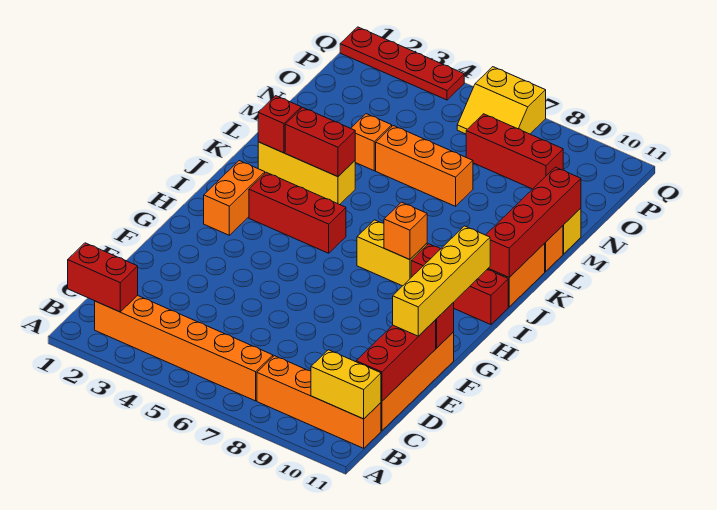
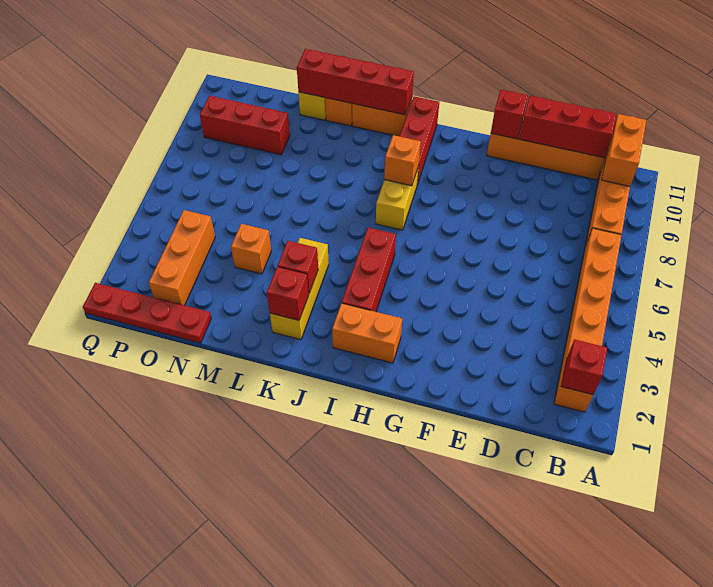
red 1x2 brick [68,243,138,312] -> red 1x1 brick [561,339,607,395]
yellow 1x2 brick [311,350,381,419] -> orange 1x2 brick [602,114,646,186]
yellow 1x4 brick [393,226,490,336] -> none
red 1x2 brick [285,107,355,177] -> red 1x1 brick [278,241,318,293]
orange 1x3 brick [376,126,473,206] -> orange 1x3 brick moved to [149,210,215,305]
red 1x3 brick [466,114,563,189] -> red 1x3 brick turned to [200,96,290,155]
yellow 2x2 slope [457,67,546,134] -> none
red 1x4 plate [340,27,464,100] -> red 1x4 plate turned to [83,283,211,343]

